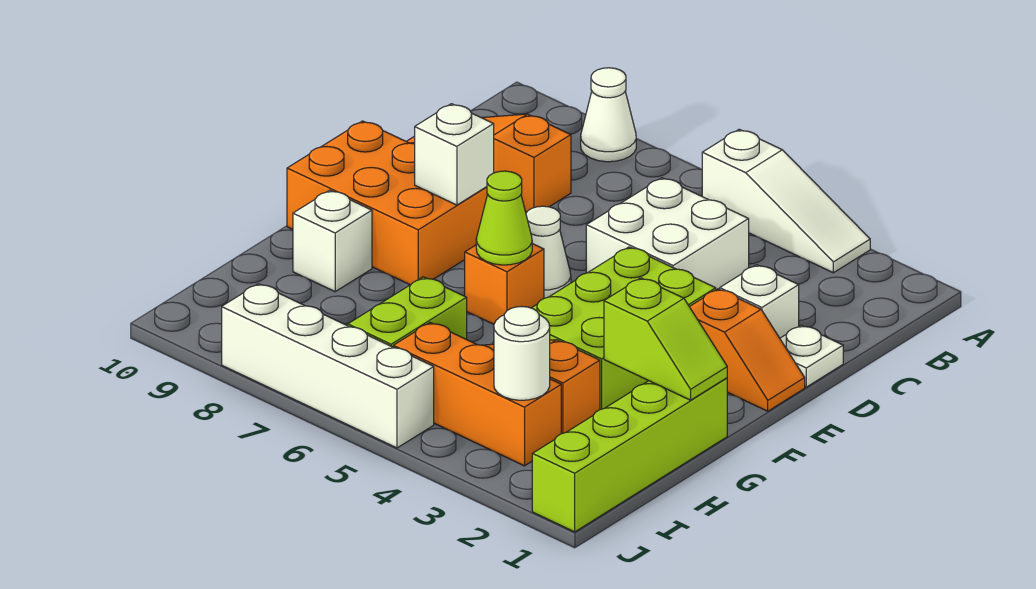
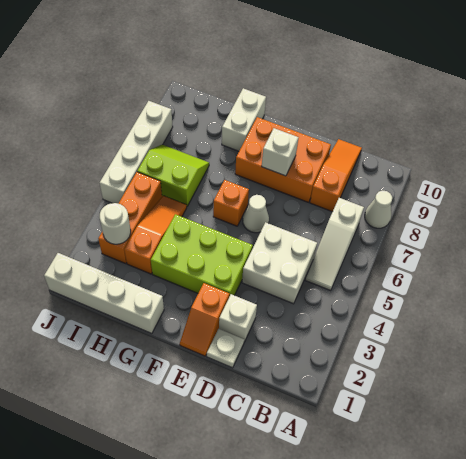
white 1x3 slope [702,130,870,273] -> white 1x3 slope moved to [306,198,364,290]
orange 2x3 brick [287,121,488,285] -> orange 2x3 brick turned to [235,117,331,202]
lime 1x1 cone [476,171,532,265] -> none
lime 1x4 brick [532,378,727,532] -> white 1x4 brick [44,253,164,333]
lime 1x2 slope [604,278,727,400] -> none
white 1x1 brick [293,190,372,292] -> white 1x2 brick [222,88,266,151]

